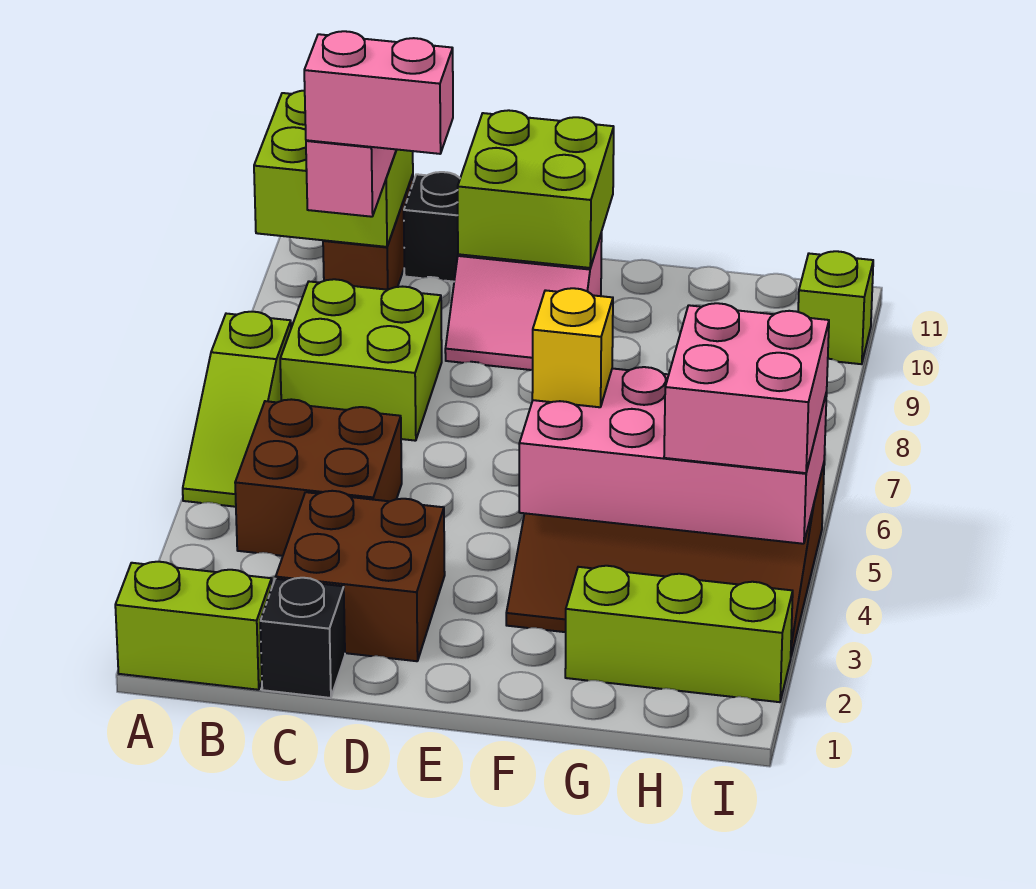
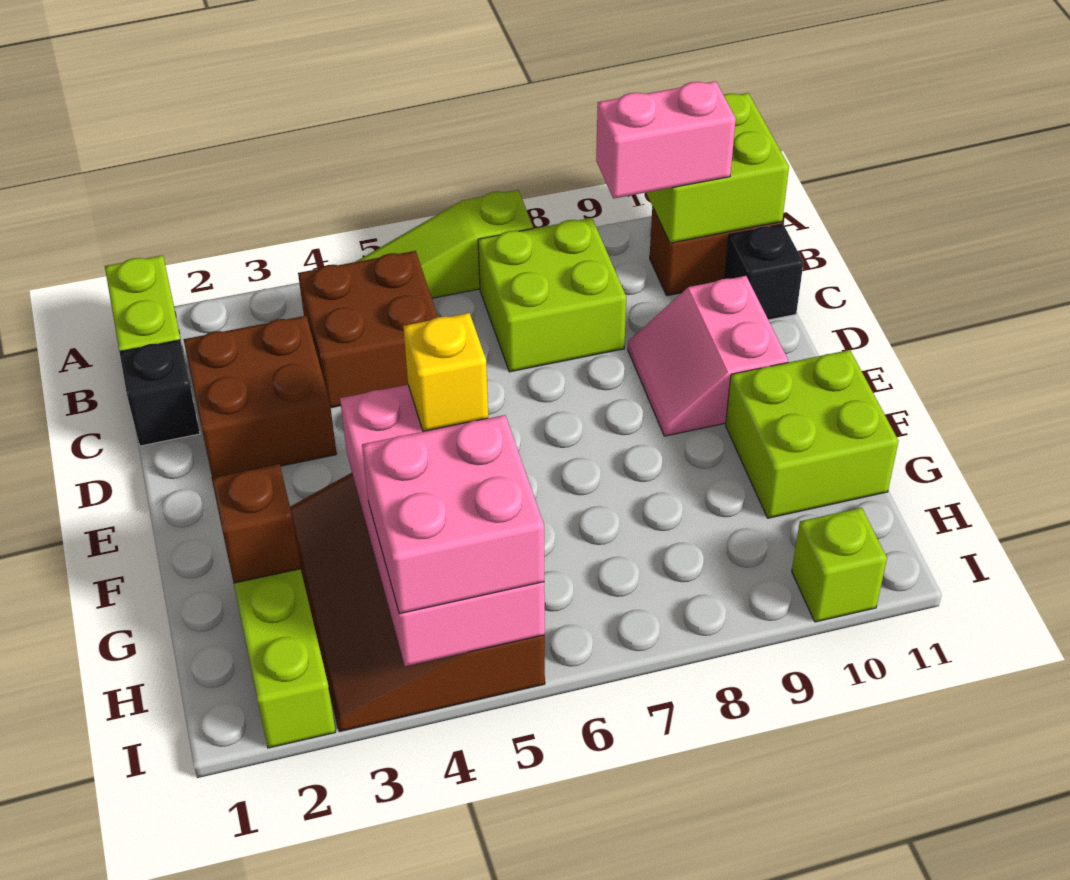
pink 1x2 brick [304,31,453,154] -> none
lime 2x2 brick [458,110,614,268] -> lime 2x2 brick moved to [726,350,899,518]
none -> brown 1x1 brick [212,464,301,583]

